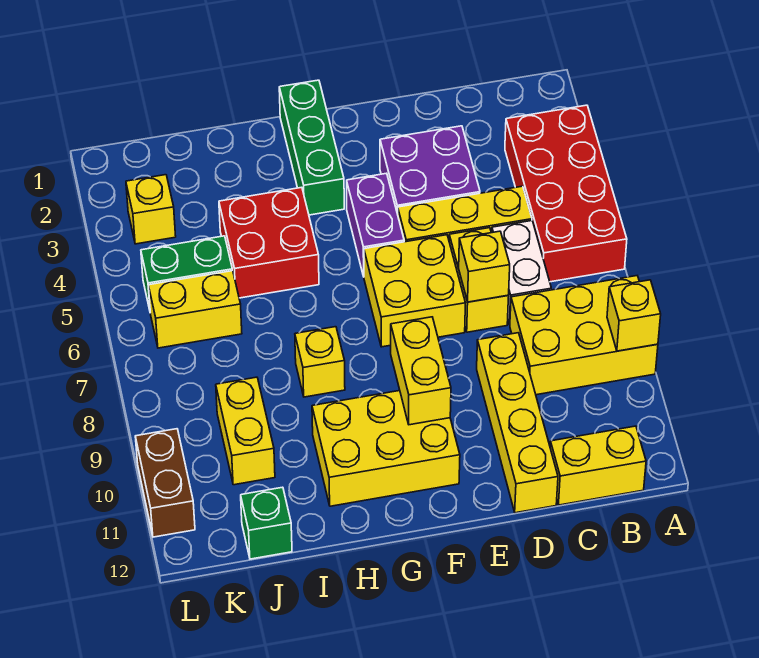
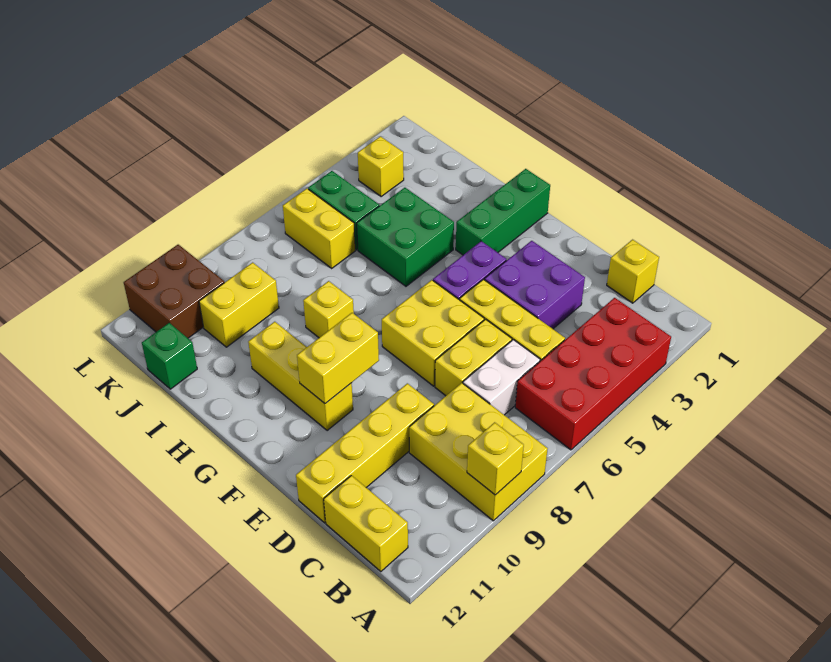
yellow 1x1 brick [459,231,510,302] -> yellow 1x1 brick moved to [607,240,659,303]
yellow 2x3 brick [312,391,460,506] -> yellow 1x3 brick [248,322,353,431]
red 2x2 brick [219,187,319,298] -> green 2x2 brick [357,188,454,286]
brown 1x2 brick [135,429,195,537] -> brown 2x2 brick [124,245,224,338]

